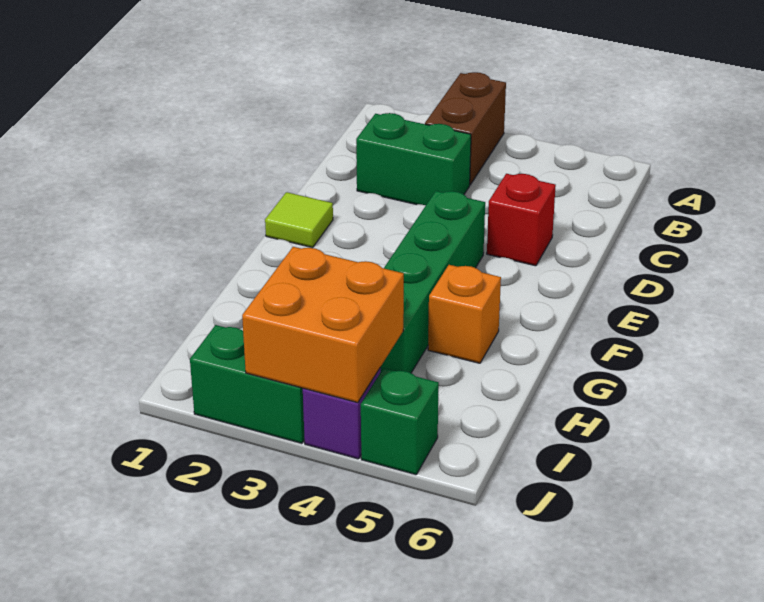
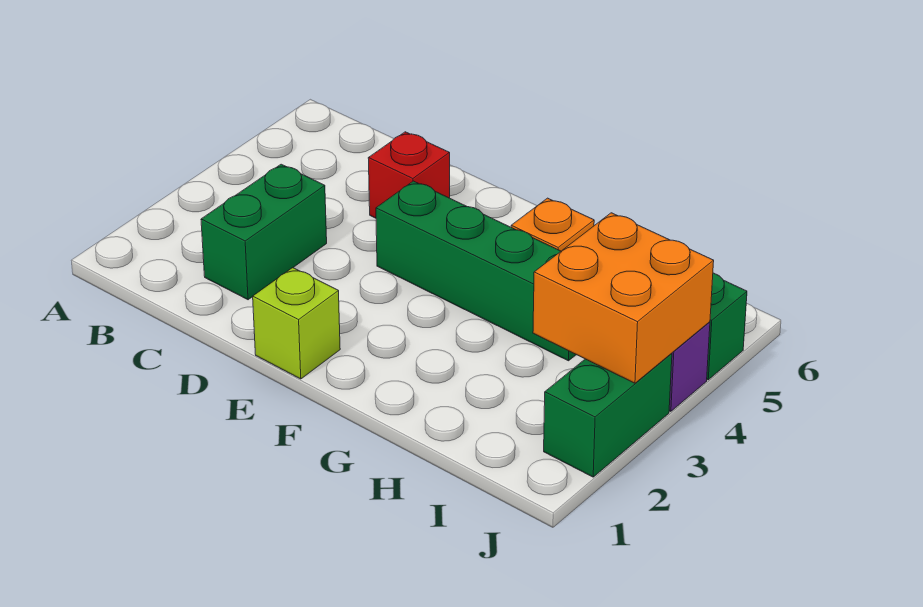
brown 1x2 brick [425,72,506,185] -> none
lime 1x1 tile [265,192,333,248] -> lime 1x1 brick [253,268,340,379]

